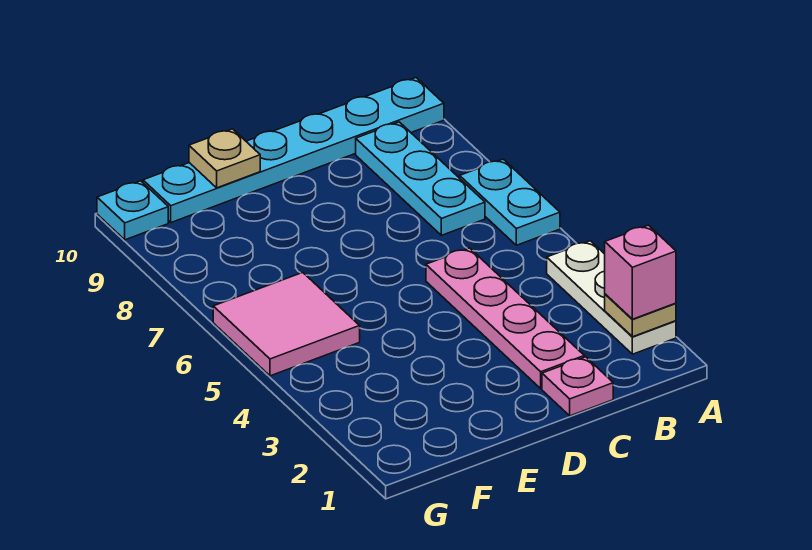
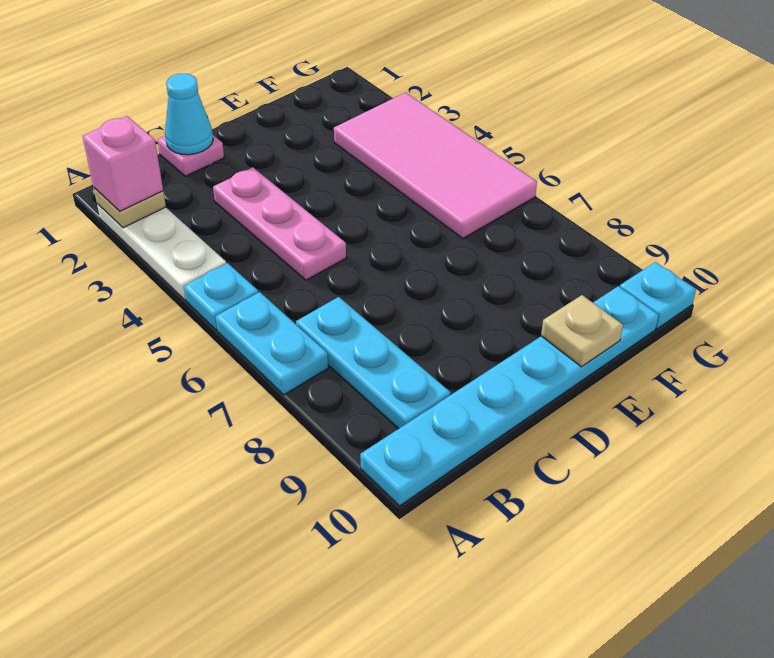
none -> cyan 1x1 plate [184,263,258,330]
none -> cyan 1x1 cone [165,74,213,155]
pink 1x4 plate [426,248,584,389] -> pink 1x3 plate [213,167,346,280]
pink 2x2 tile [213,273,360,376] -> pink 2x4 tile [334,93,537,238]

